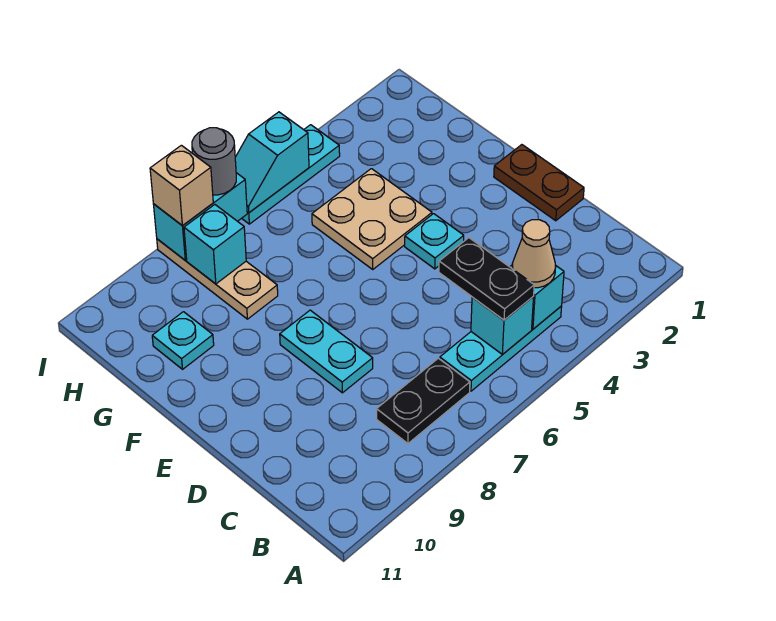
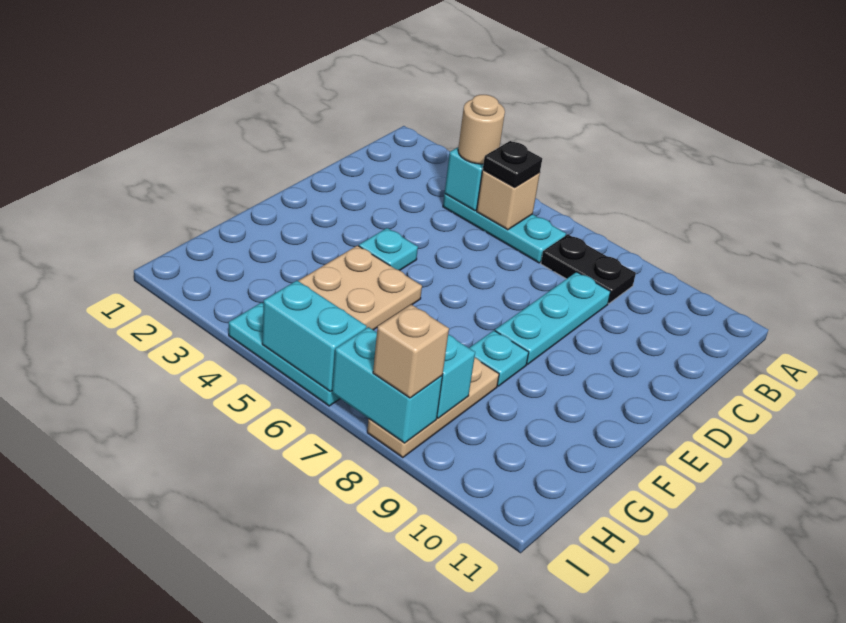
tan 1x1 cone [512,220,556,288] -> tan 1x1 round brick [458,95,505,164]
cyan 1x1 brick [471,297,534,355] -> tan 1x1 brick [477,170,540,230]
black 1x2 plate [439,238,534,320] -> black 1x1 plate [483,141,542,188]
brown 1x2 plate [494,145,584,221] -> none
cyan 1x2 plate [280,310,373,393] -> cyan 1x3 plate [495,272,611,364]
cyan 1x1 plate [152,312,214,369] -> cyan 1x1 plate moved to [470,330,529,386]
cyan 1x2 slope [235,112,309,213] -> cyan 1x2 brick [262,281,367,391]
grey 1x1 round brick [192,128,236,195] -> none

